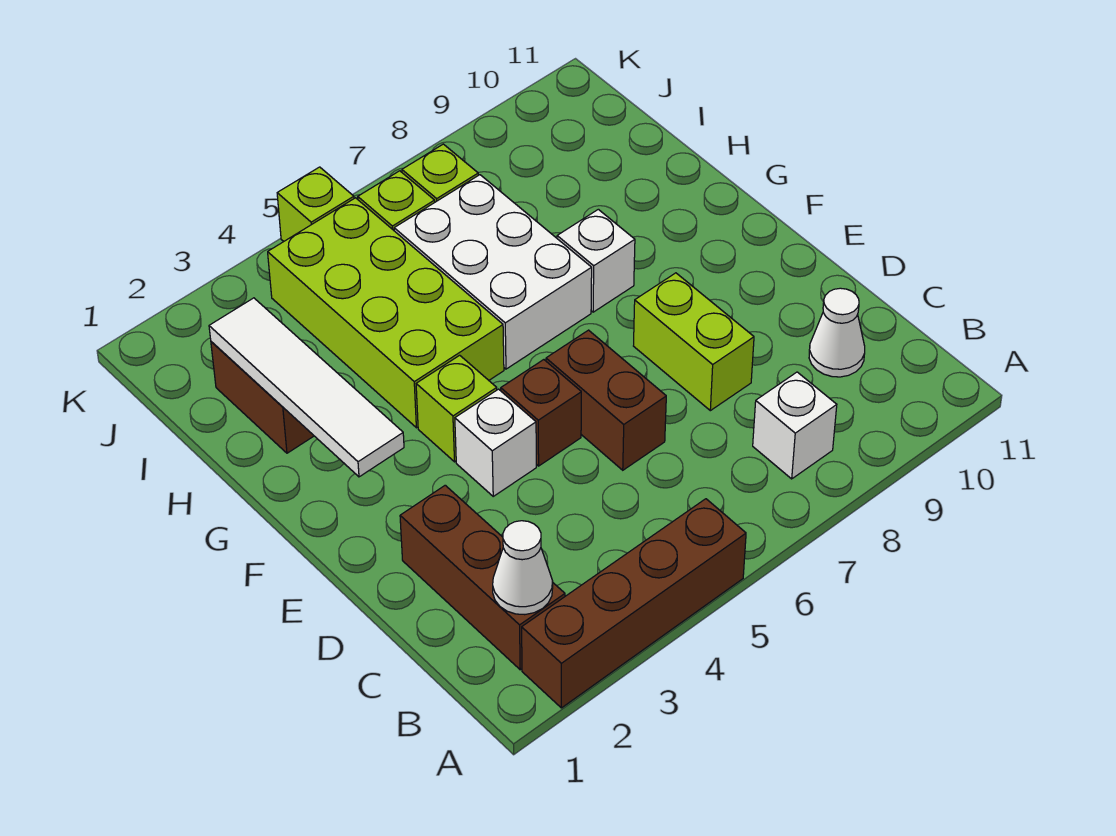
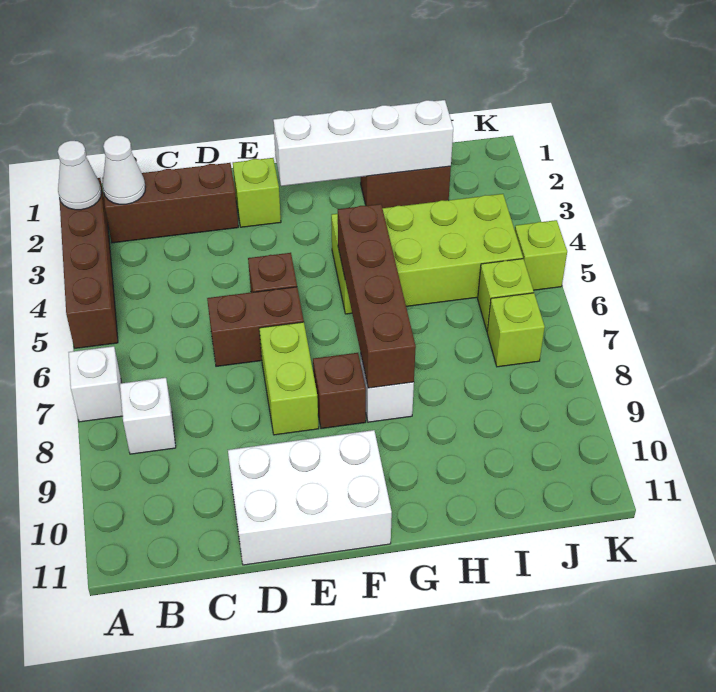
white 1x1 cone [809,288,865,377] -> white 1x1 cone moved to [58,141,101,210]
lime 1x2 brick [634,273,754,411] -> lime 1x2 brick turned to [259,322,319,435]
white 1x1 brick [455,389,536,496] -> white 1x1 brick moved to [69,346,123,422]
white 1x4 tile [209,298,404,477] -> white 1x4 brick [273,100,453,186]
lime 1x1 brick [416,355,497,462] -> lime 1x1 brick moved to [233,158,281,227]
none -> brown 1x1 brick [313,353,366,429]
none -> brown 1x4 brick [338,204,416,388]
white 2x3 brick [394,175,592,369] -> white 2x3 brick moved to [228,430,392,565]

